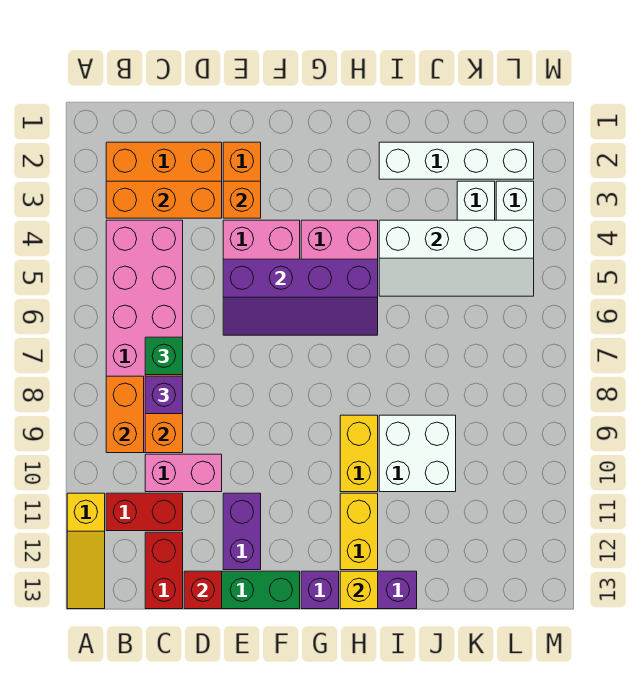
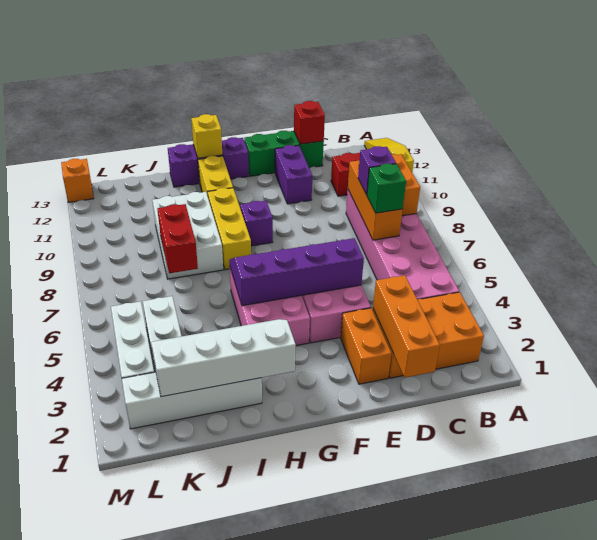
orange 1x3 brick [106,181,222,218] -> orange 1x3 brick turned to [373,275,440,378]
pink 1x2 brick [145,454,222,492] -> none
red 1x2 brick [145,532,183,609] -> red 1x2 brick moved to [157,204,198,273]
orange 1x1 brick [223,181,261,218] -> orange 1x1 brick moved to [61,159,94,202]
none -> purple 1x1 brick [240,201,273,246]
yellow 1x2 brick [340,415,378,492] -> yellow 1x3 brick [208,188,251,270]
white 2x4 slope [379,220,534,296] -> white 2x4 slope moved to [151,319,296,397]
white 2x2 brick [379,415,456,492] -> white 2x3 brick [152,192,223,279]

